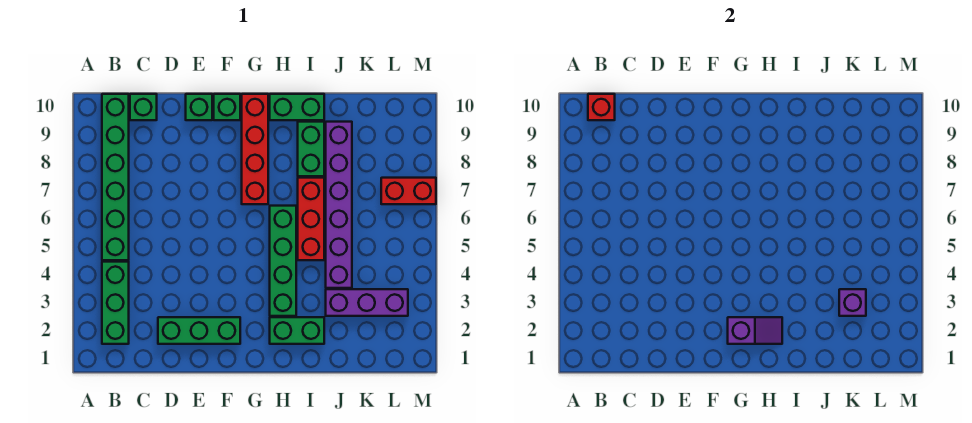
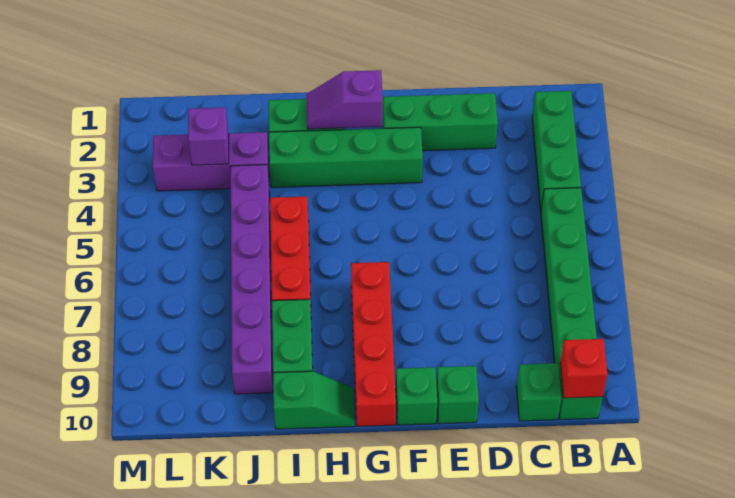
green 1x4 brick [270,206,296,316] -> green 1x4 brick turned to [269,127,423,187]
green 1x2 brick [270,94,324,120] -> green 1x2 slope [273,371,355,429]
red 1x2 brick [381,178,436,204] -> none

